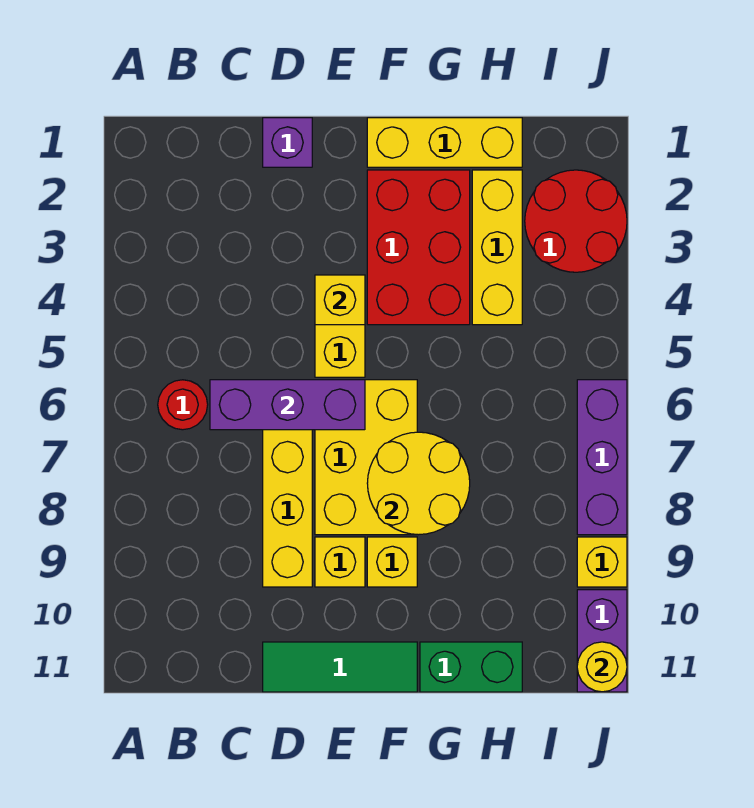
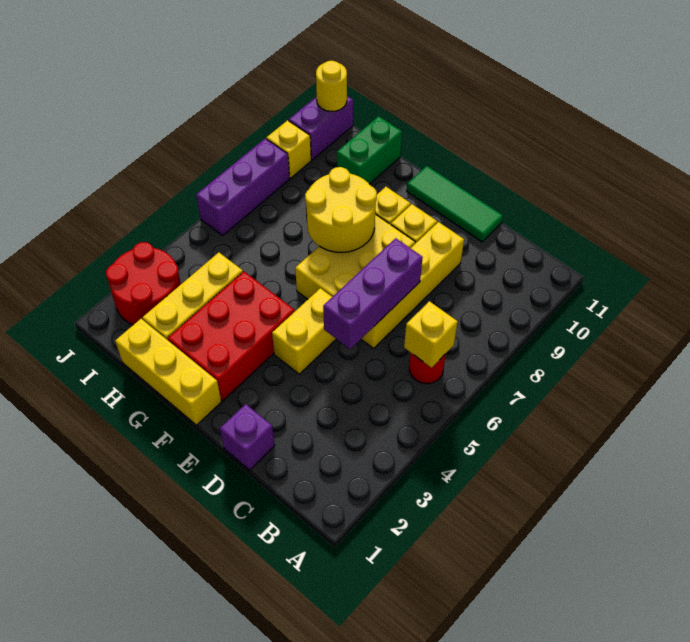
purple 1x3 brick [210,380,365,430] -> purple 1x3 brick turned to [323,238,423,349]
yellow 1x1 brick [315,275,365,325] -> yellow 1x1 brick moved to [404,301,458,368]
green 1x2 brick [420,642,522,692] -> green 1x2 brick turned to [337,116,402,184]

